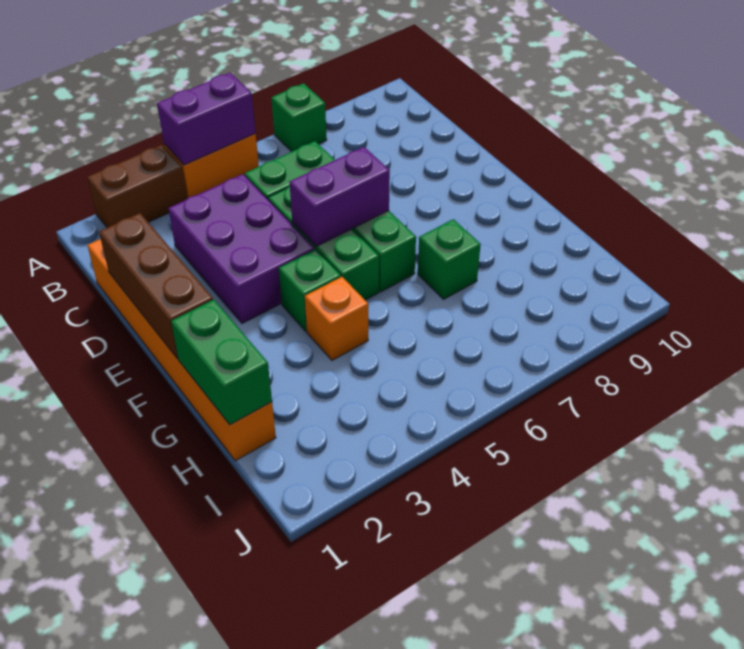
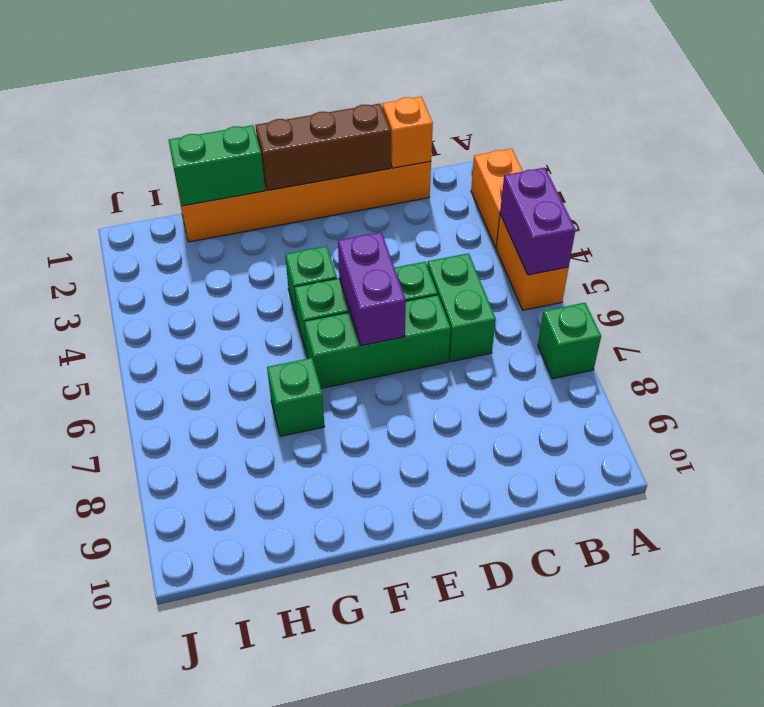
brown 1x2 brick [87,145,187,228] -> orange 1x2 brick [471,149,523,247]
purple 2x3 brick [168,174,315,324] -> none
orange 1x1 brick [305,277,368,360] -> orange 1x1 brick moved to [382,96,433,168]

